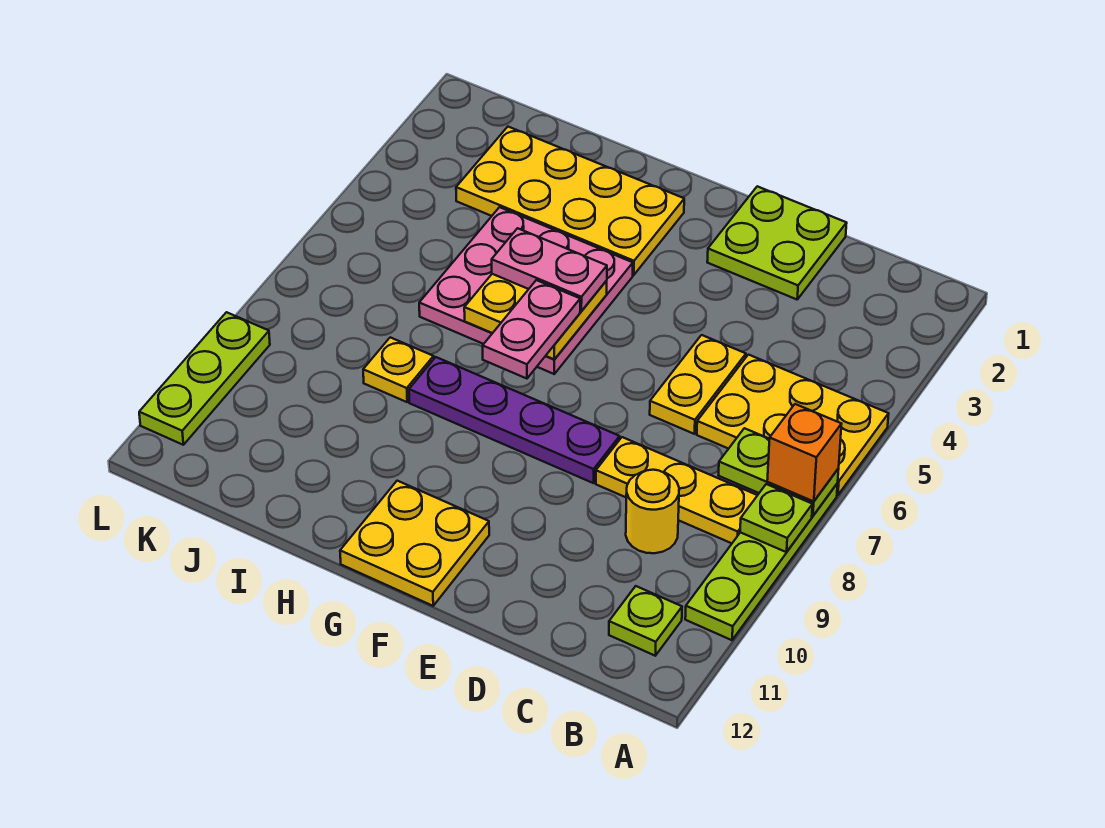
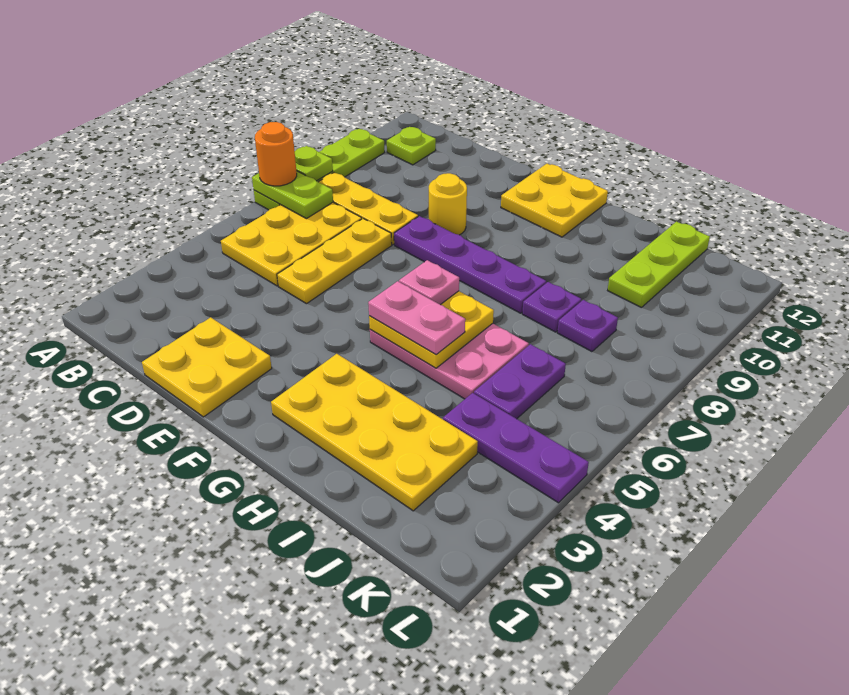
yellow 2x3 plate [697,355,889,495] -> yellow 2x3 plate turned to [221,203,362,286]
orange 1x1 brick [767,404,841,502] -> orange 1x1 round brick [255,122,297,186]
yellow 1x1 round brick [626,470,679,553] -> yellow 1x1 round brick moved to [429,173,467,235]
lime 2x2 plate [707,186,847,299] -> yellow 2x2 plate [142,317,272,417]
yellow 1x2 plate [650,335,746,434] -> yellow 1x3 plate [277,218,392,304]
pink 3x3 plate [419,207,633,374] -> pink 2x3 plate [370,324,529,399]
pink 1x2 plate [483,280,580,379] -> pink 1x1 plate [399,260,459,305]
yellow 1x1 plate [363,337,434,402] -> purple 1x1 plate [522,282,581,332]
none -> purple 1x3 plate [443,393,589,503]
none -> purple 1x2 plate [474,344,566,419]
none -> purple 1x1 plate [557,300,618,352]
lime 1x3 plate [139,312,270,445] -> lime 1x3 plate moved to [608,222,710,308]

